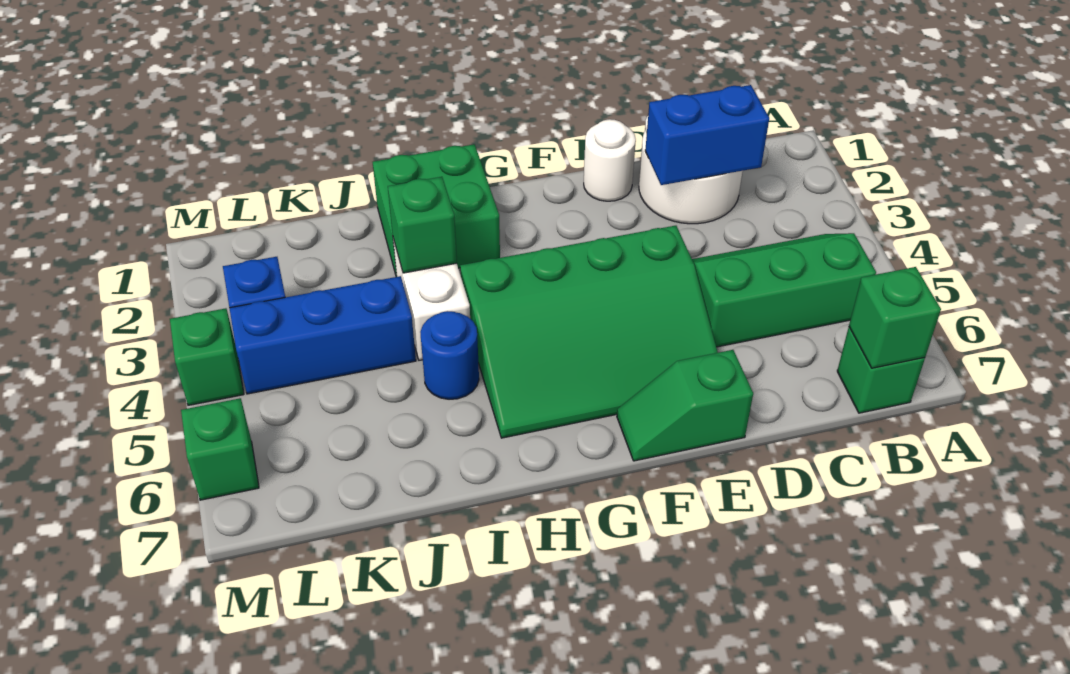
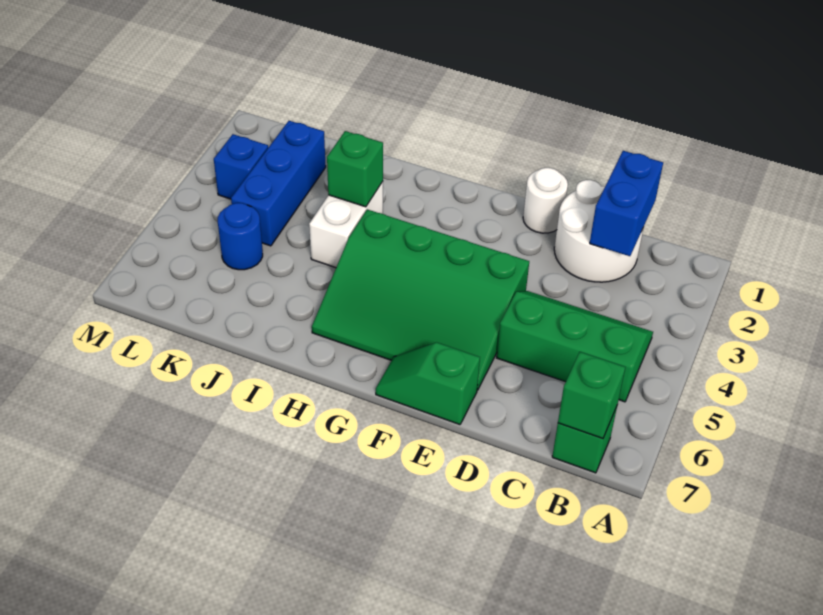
blue 1x2 brick [645,85,769,185] -> blue 1x2 brick turned to [590,151,663,256]
green 2x2 brick [373,144,500,277] -> none
blue 1x1 round brick [420,311,479,399] -> blue 1x1 round brick moved to [218,203,263,270]
blue 1x3 brick [230,276,416,394] -> blue 1x3 brick turned to [231,121,326,246]
green 1x1 brick [170,308,244,405] -> none
green 1x1 brick [181,398,259,500] -> none

